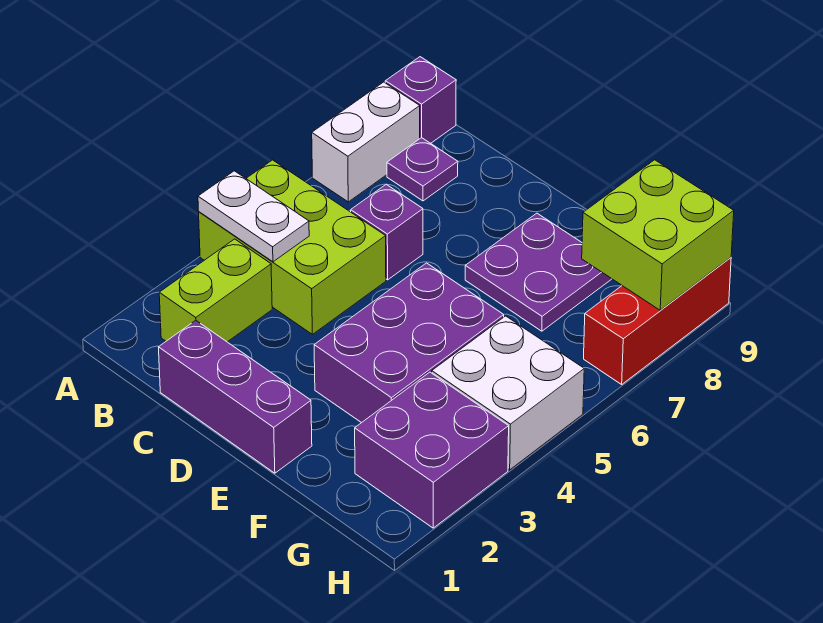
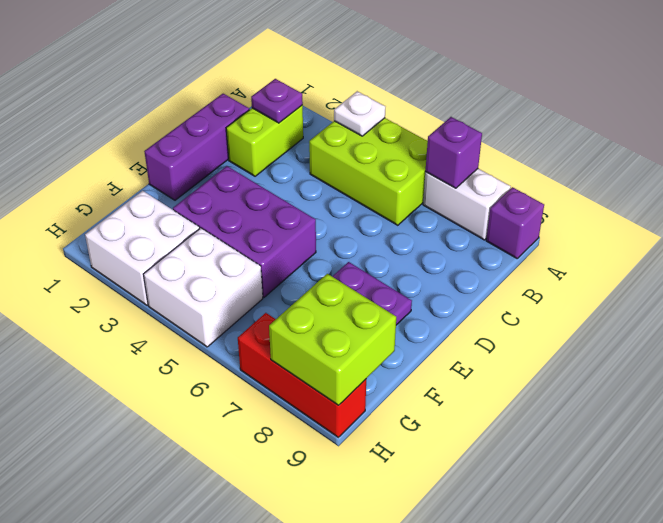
lime 2x3 brick [199,160,386,334] -> lime 2x3 brick turned to [309,118,428,225]
white 1x2 plate [198,171,309,262] -> white 1x1 plate [334,91,385,136]
lime 1x2 brick [159,239,272,342] -> lime 1x2 brick turned to [226,105,303,176]
purple 1x1 plate [387,138,458,201] -> purple 1x1 plate moved to [251,79,303,123]
purple 1x1 brick [351,184,423,280] -> purple 1x1 brick moved to [425,117,482,188]
purple 2x2 brick [355,372,509,528] -> white 2x2 brick [85,191,200,305]

